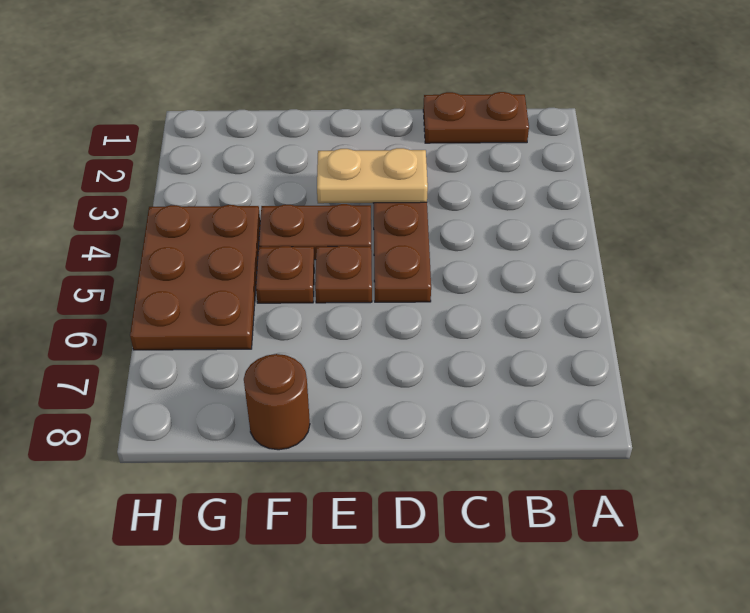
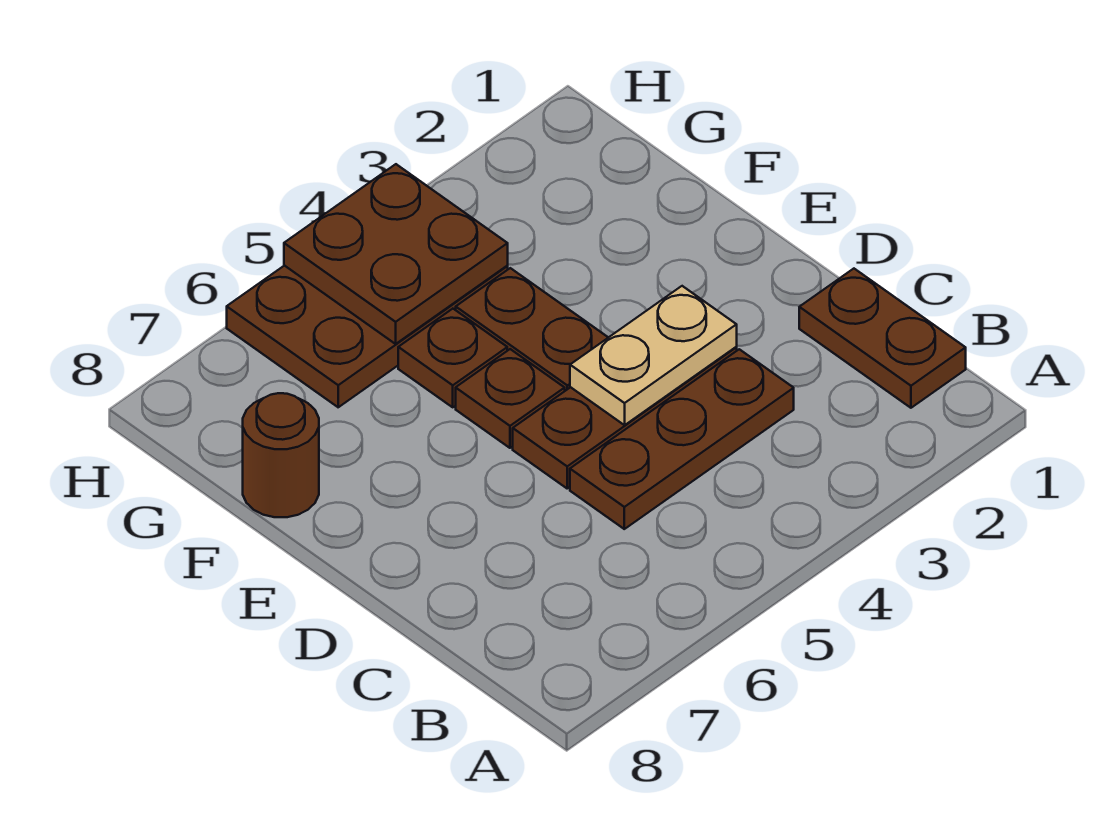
none -> brown 1x3 plate [570,349,794,529]
tan 1x2 plate [317,148,428,203] -> tan 1x2 plate turned to [570,286,737,425]
none -> brown 2x2 plate [284,164,508,344]

